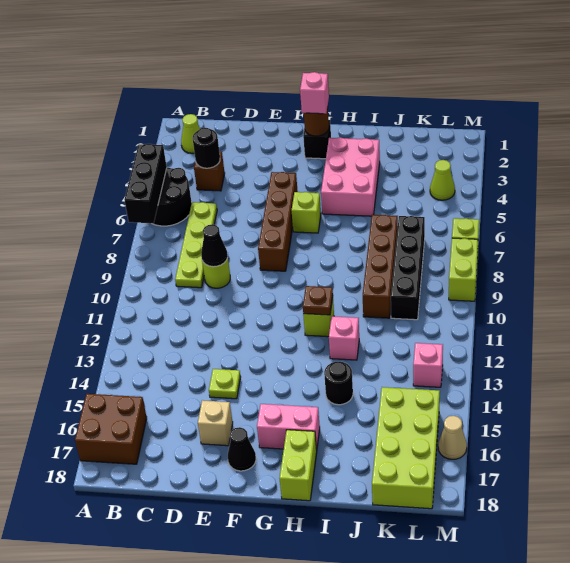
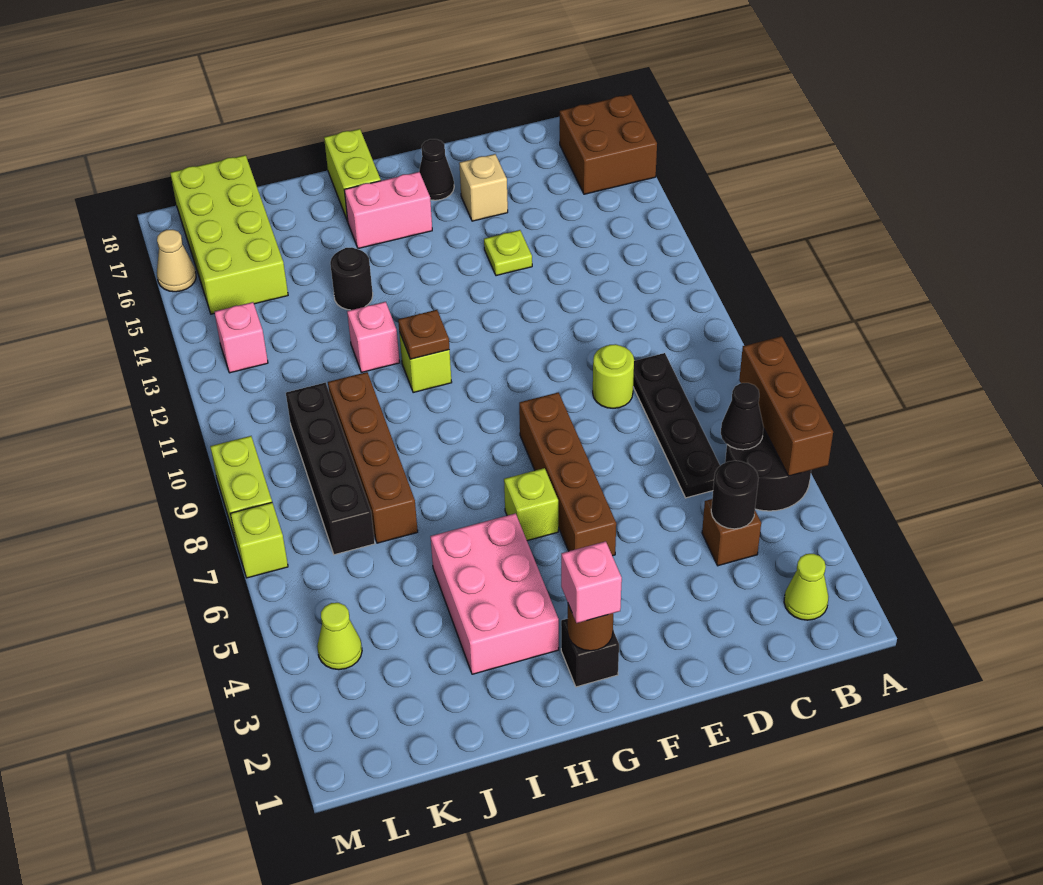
black 1x3 brick [125,144,167,223] -> brown 1x3 brick [739,336,833,476]
lime 1x4 plate [175,202,217,288] -> black 1x4 plate [633,353,720,498]
black 1x1 cone [201,224,228,267] -> black 1x1 cone moved to [721,383,764,450]

